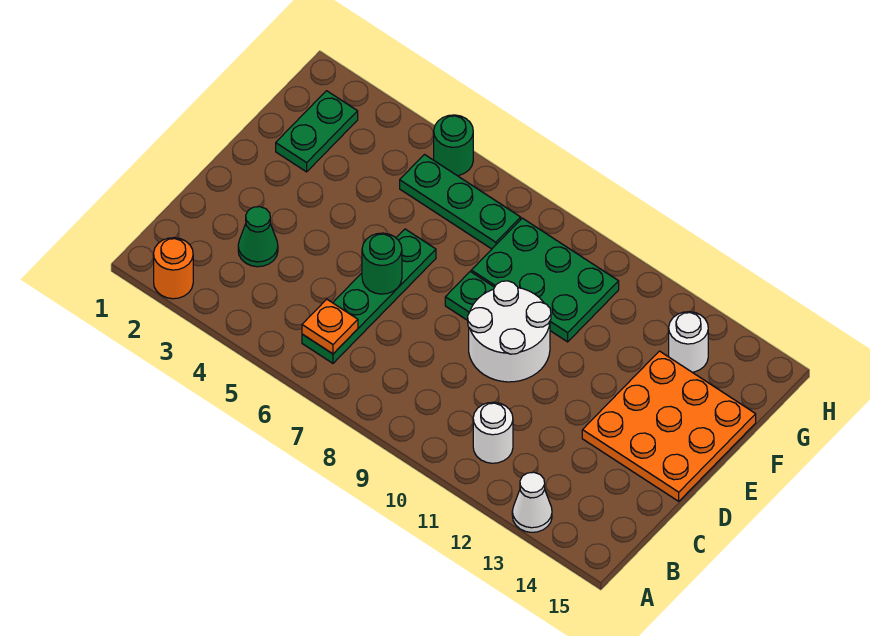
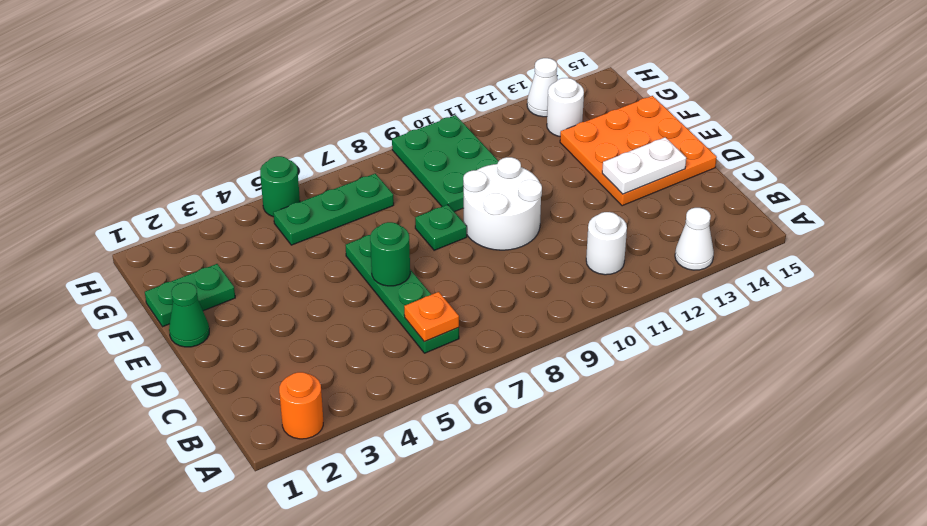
green 1x1 cone [238,207,278,267] -> green 1x1 cone moved to [169,283,209,347]
none -> white 1x2 plate [602,137,686,194]
green 1x2 plate [276,91,358,172] -> green 1x2 plate turned to [145,264,235,327]
green 2x3 plate [471,218,619,342] -> green 2x3 plate turned to [392,115,499,212]
none -> white 1x1 cone [527,58,558,117]

